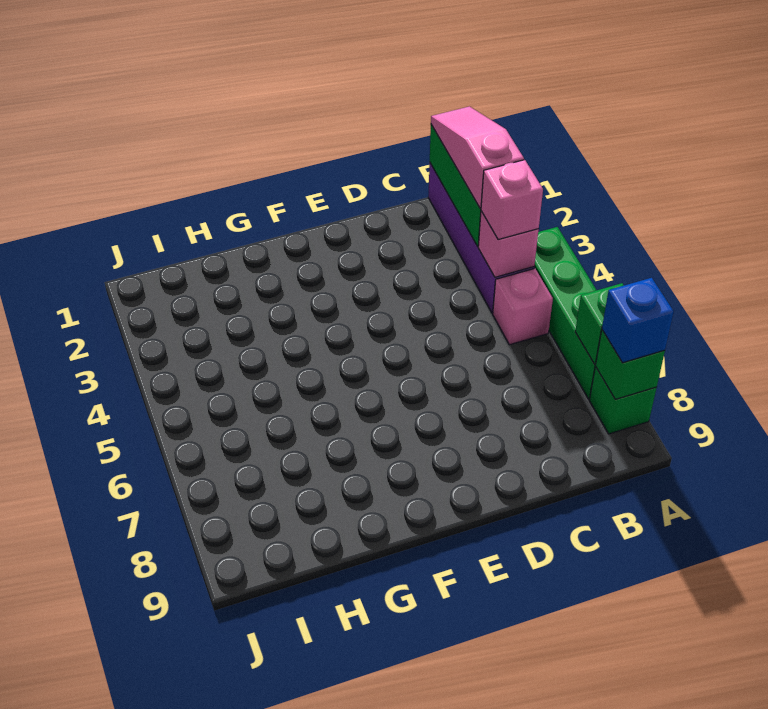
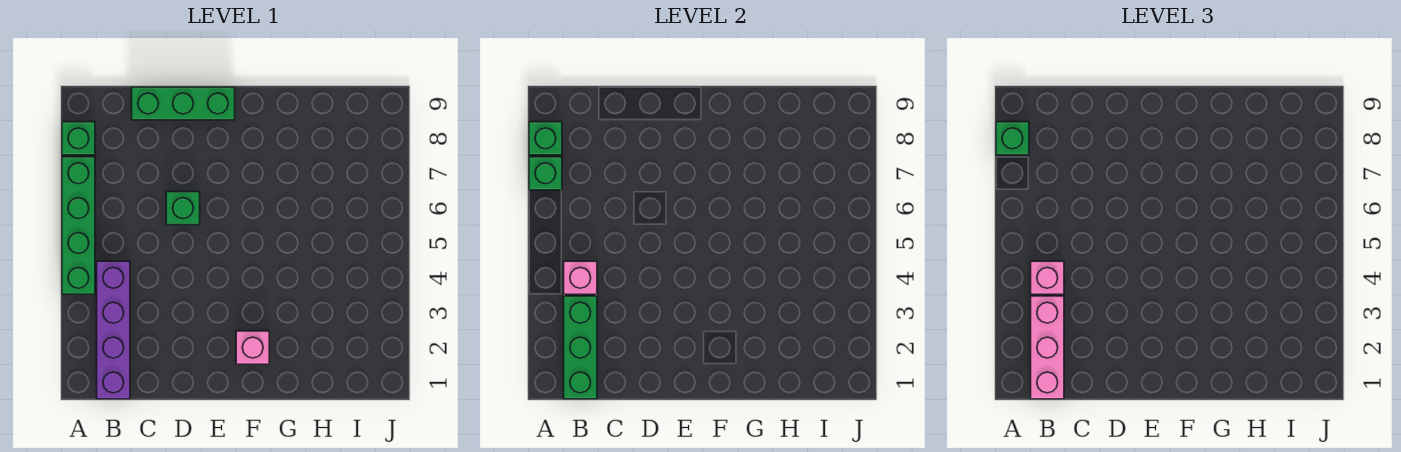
blue 1x1 brick [602,278,674,363] -> green 1x1 brick [996,122,1029,155]
pink 1x3 slope [431,106,524,209] -> pink 1x3 brick [1031,296,1064,399]
pink 1x1 brick [493,269,553,345] -> pink 1x1 brick moved to [236,331,269,364]
none -> green 1x3 brick [132,87,235,120]
none -> green 1x1 brick [166,192,200,225]

